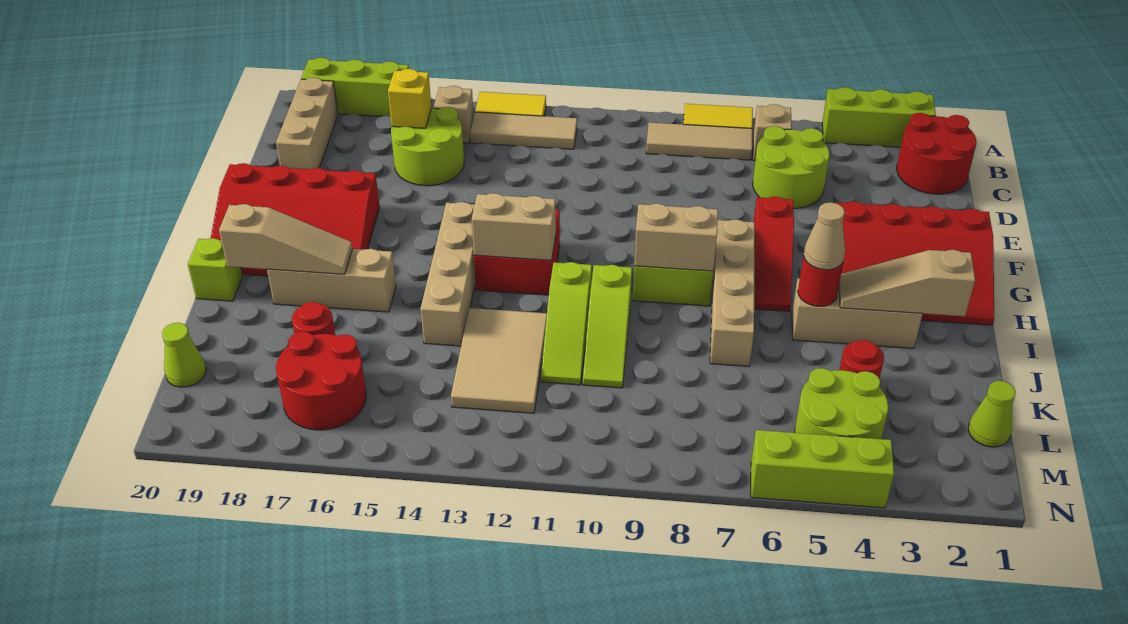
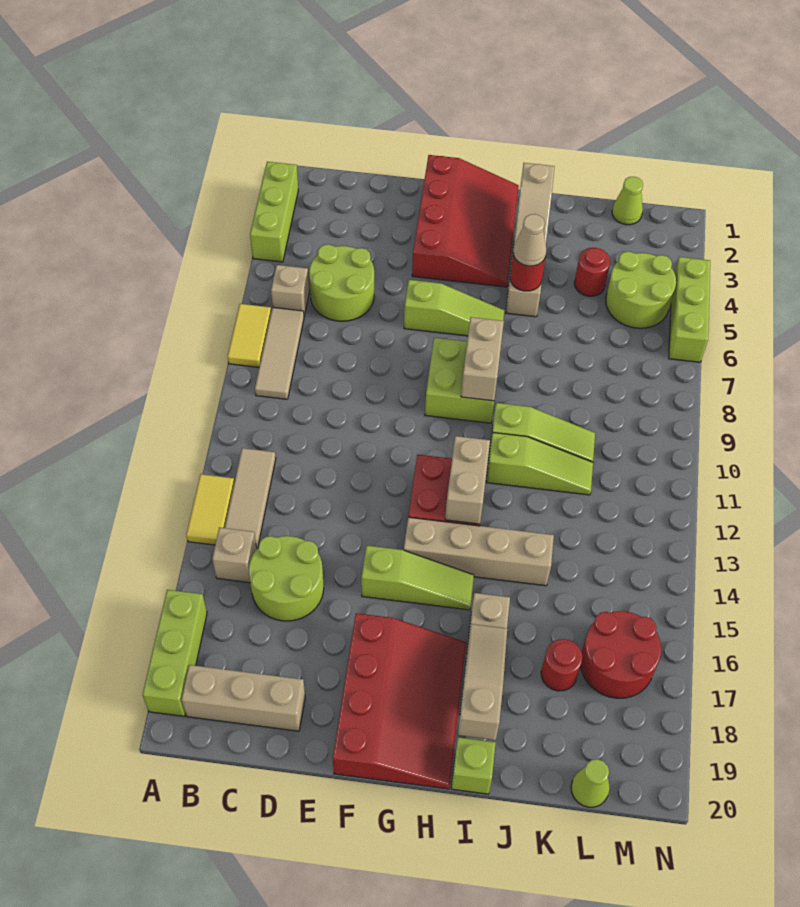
red 2x2 round brick [897,113,977,194] -> none
yellow 1x1 brick [388,69,431,128] -> none
red 1x3 slope [754,197,794,312] -> lime 1x3 slope [404,280,504,336]
none -> lime 1x3 slope [361,546,474,610]
tan 1x4 brick [710,219,755,366] -> none
tan 2x3 tile [451,308,547,413] -> none

